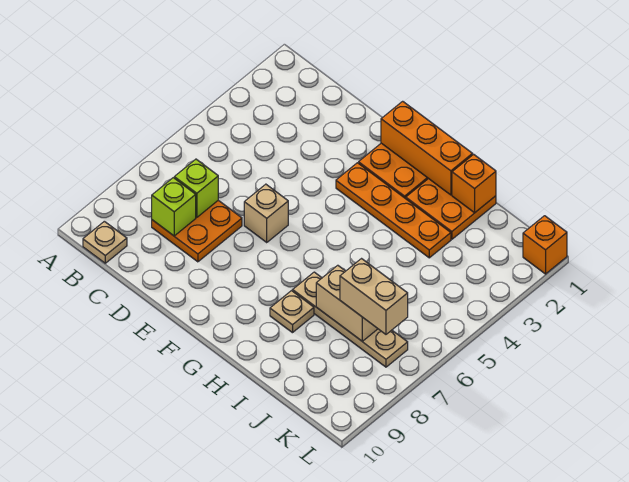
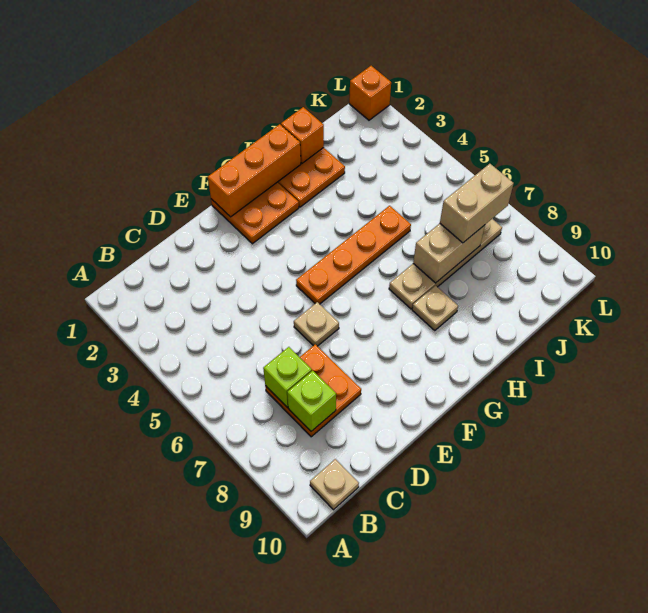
tan 1x1 brick [244,184,288,242] -> tan 1x1 plate [294,302,339,346]
orange 1x4 plate [336,163,451,258] -> orange 1x4 plate moved to [296,206,411,304]

